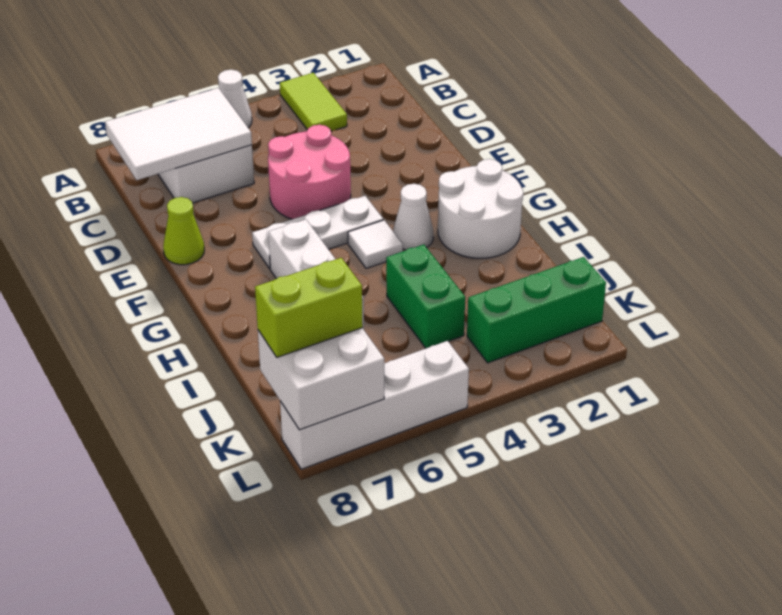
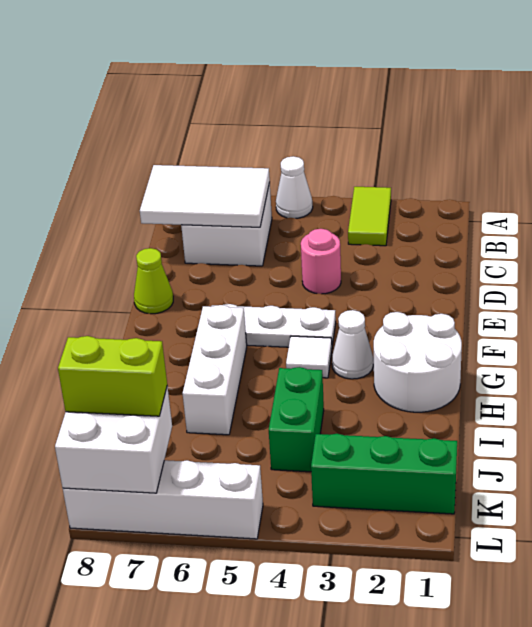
pink 2x2 round brick [268,125,351,219] -> pink 1x1 round brick [301,229,341,294]

